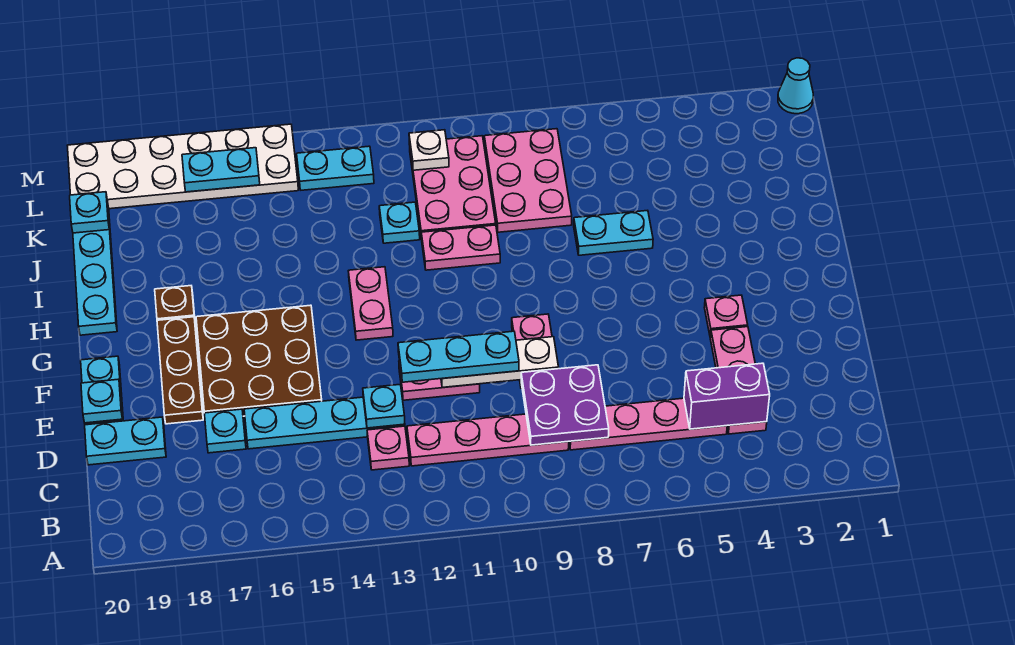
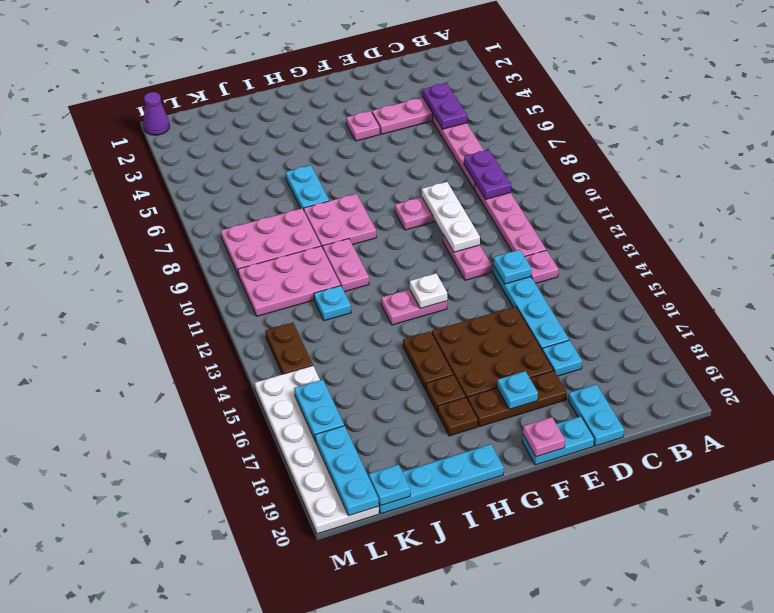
purple 1x2 brick [684,363,770,429] -> purple 1x2 plate [423,83,467,129]
purple 2x2 plate [521,365,609,445] -> purple 1x2 plate [464,150,511,199]
cyan 1x3 plate [398,331,519,382] -> cyan 1x3 plate moved to [315,426,379,516]
cyan 1x1 plate [81,379,122,423] -> cyan 1x1 plate moved to [497,371,538,409]
none -> pink 1x1 plate [523,417,565,457]
none -> pink 2x2 plate [304,194,376,248]
none -> brown 1x2 plate [403,331,453,390]
none -> brown 1x1 plate [426,375,466,413]
white 1x1 plate [409,130,449,170] -> white 1x1 plate moved to [410,273,447,309]
cyan 1x2 plate [297,146,374,190] -> brown 1x2 plate [266,323,313,374]
cyan 1x1 cone [778,58,813,114] -> purple 1x1 cone [143,92,170,135]

